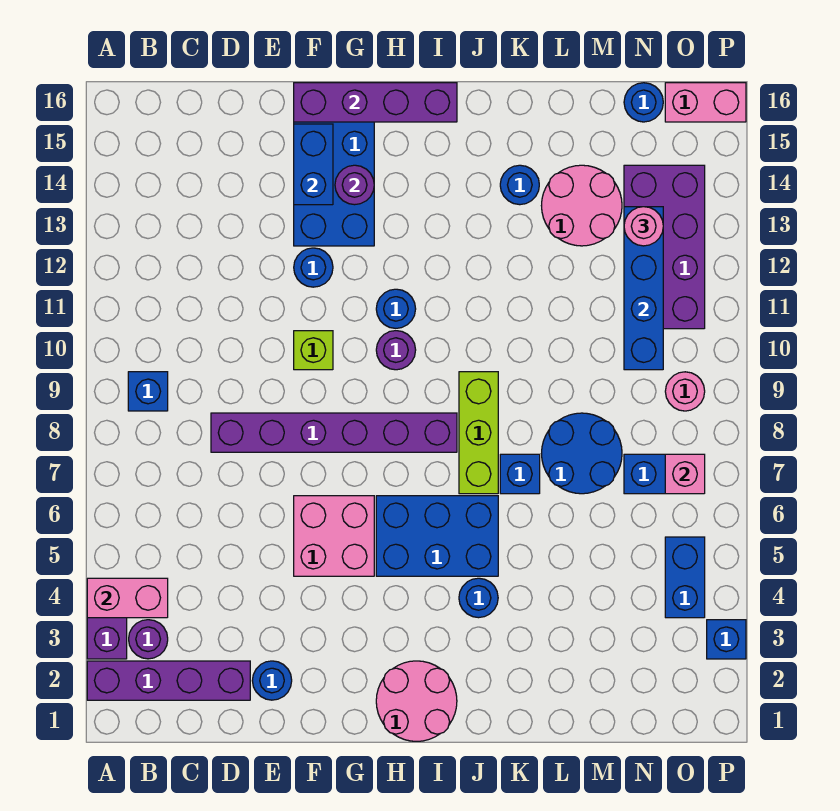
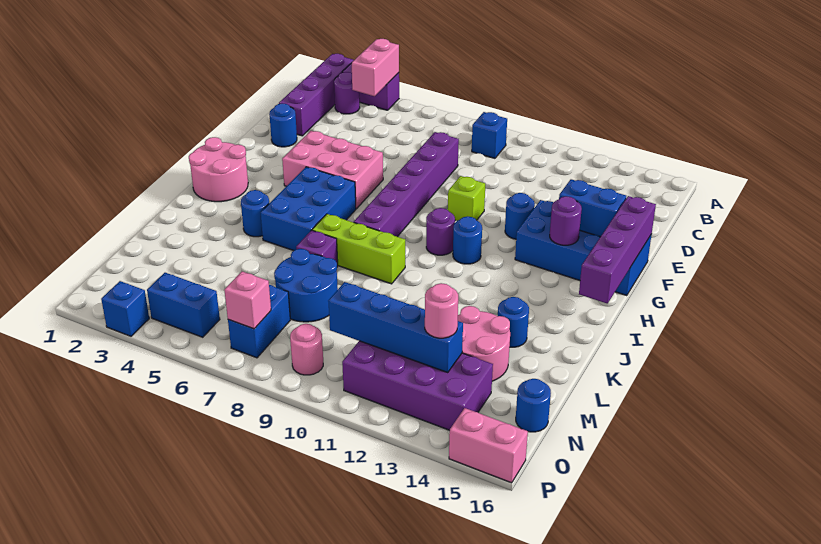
pink 2x2 brick [294,496,374,576] -> pink 2x3 brick [282,131,383,209]
blue 1x1 brick [500,454,540,494] -> purple 1x1 brick [296,230,338,267]
pink 1x2 brick [665,83,746,122] -> pink 1x2 brick turned to [449,408,528,483]

